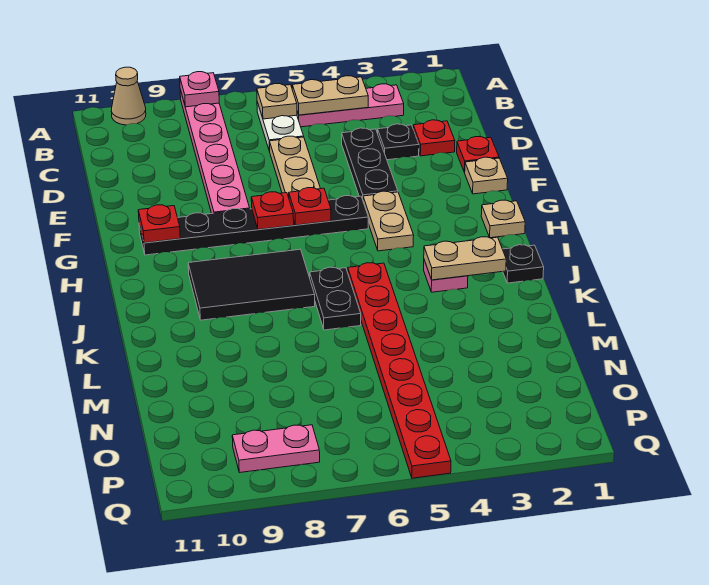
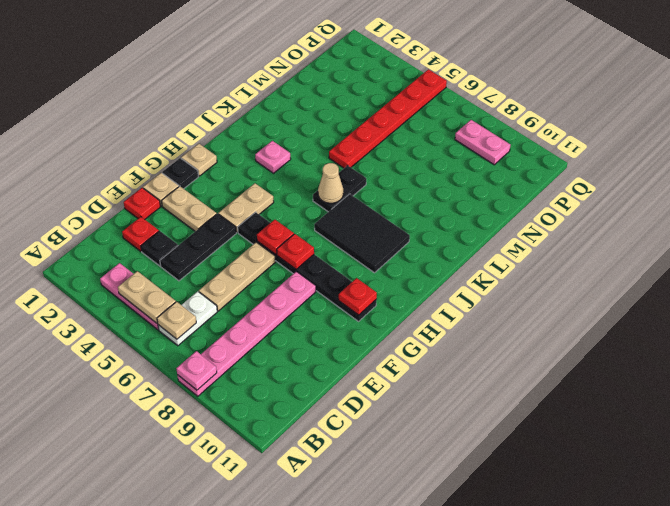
tan 1x1 cone [111,67,146,125] -> tan 1x1 cone moved to [318,163,343,203]
black 1x1 plate [503,245,544,283] -> black 1x1 plate moved to [162,158,198,189]
tan 1x2 plate [424,237,506,280] -> tan 1x2 plate moved to [162,186,217,231]
red 1x8 plate [348,263,451,478] -> red 1x6 plate [329,69,447,168]

